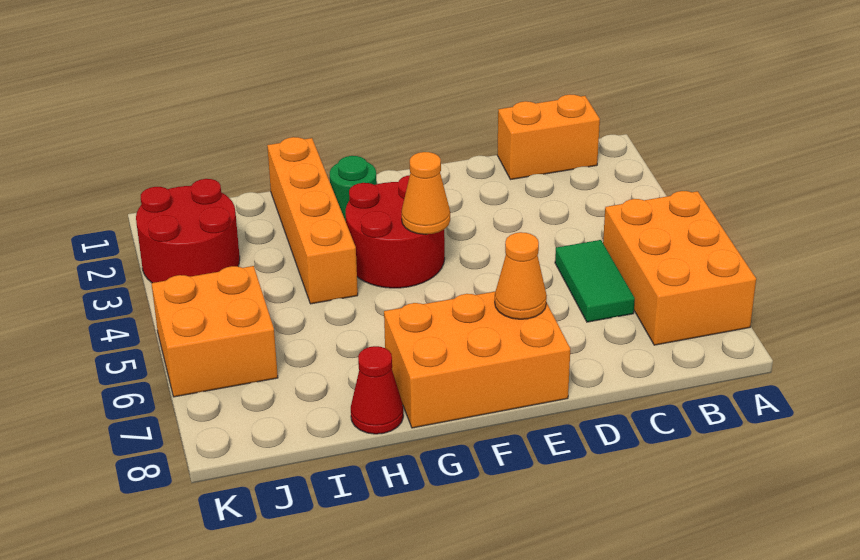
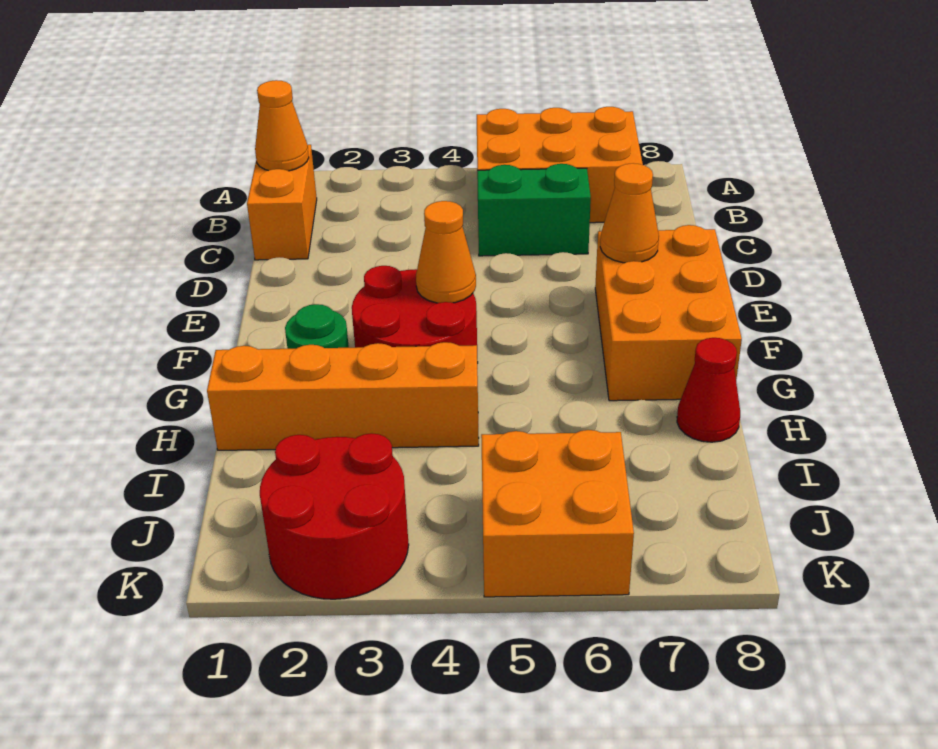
none -> orange 1x1 cone [255,80,309,171]
green 1x2 tile [555,240,635,322] -> green 1x2 brick [477,164,591,256]

